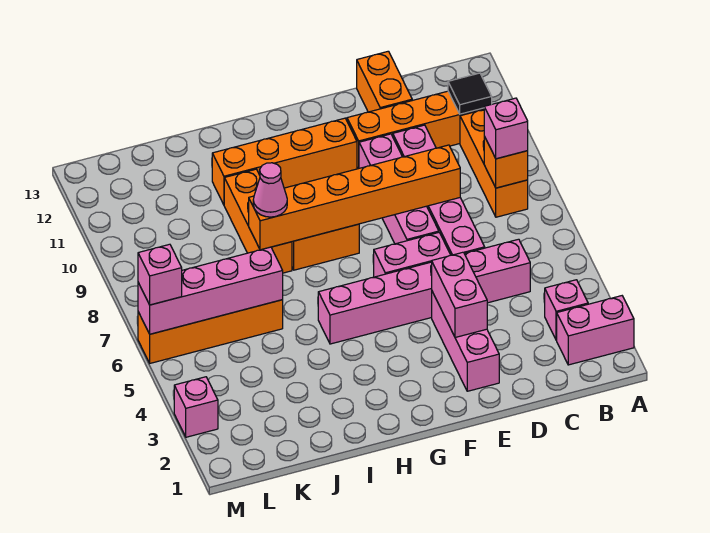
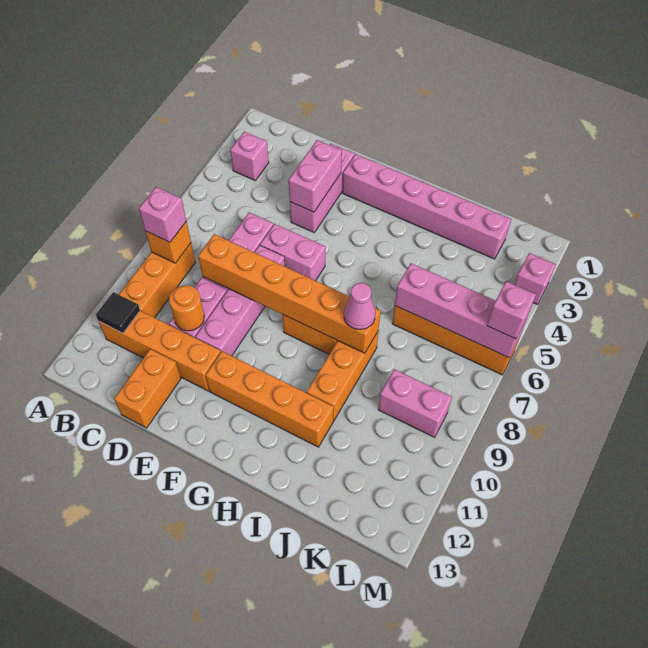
pink 1x2 brick [557,296,634,365] -> pink 1x2 brick moved to [378,369,452,437]
pink 1x6 brick [318,239,530,344] -> pink 1x6 brick moved to [342,154,511,259]
none -> orange 1x1 round brick [169,285,204,331]

